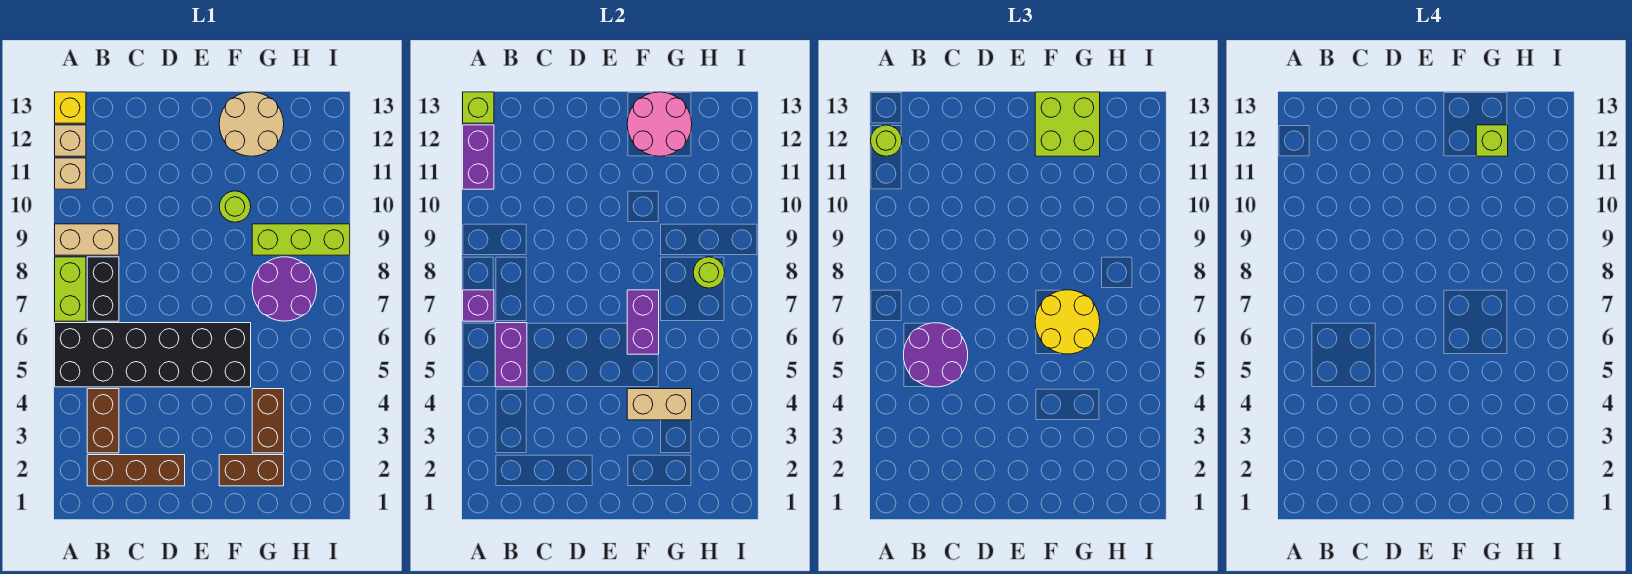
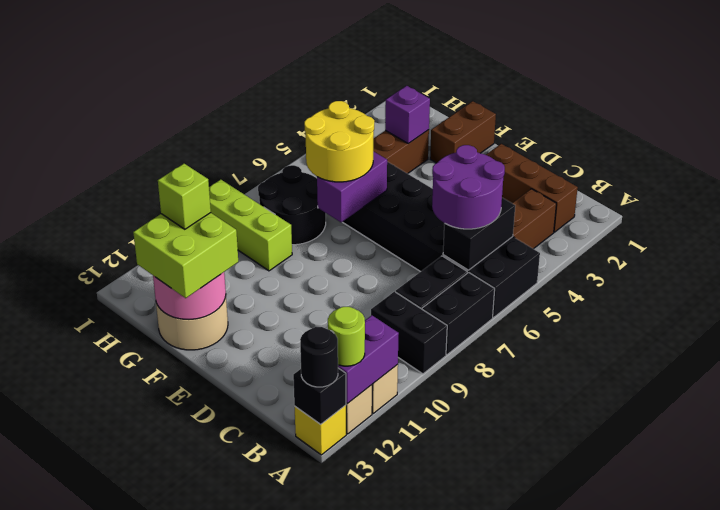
lime 1x2 brick [55,257,86,321] -> black 1x2 brick [422,273,495,355]
purple 1x1 brick [463,290,494,321] -> purple 1x1 brick moved to [385,86,430,143]
tan 1x2 brick [55,224,119,255] -> black 1x2 brick [371,291,447,374]
lime 1x1 brick [463,92,494,123] -> black 1x1 brick [293,368,346,424]
none -> black 1x1 round brick [300,327,338,387]
purple 1x2 brick [495,323,527,387] -> black 1x2 brick [443,198,515,270]
brown 1x2 brick [219,455,284,486] -> brown 1x2 brick turned to [430,101,496,163]
tan 1x2 brick [627,389,692,420] -> none
lime 1x1 round brick [219,191,251,222] -> none
purple 2x2 round brick [252,257,317,321] -> black 2x2 round brick [258,165,326,245]
lime 1x1 round brick [693,257,725,288] -> none

